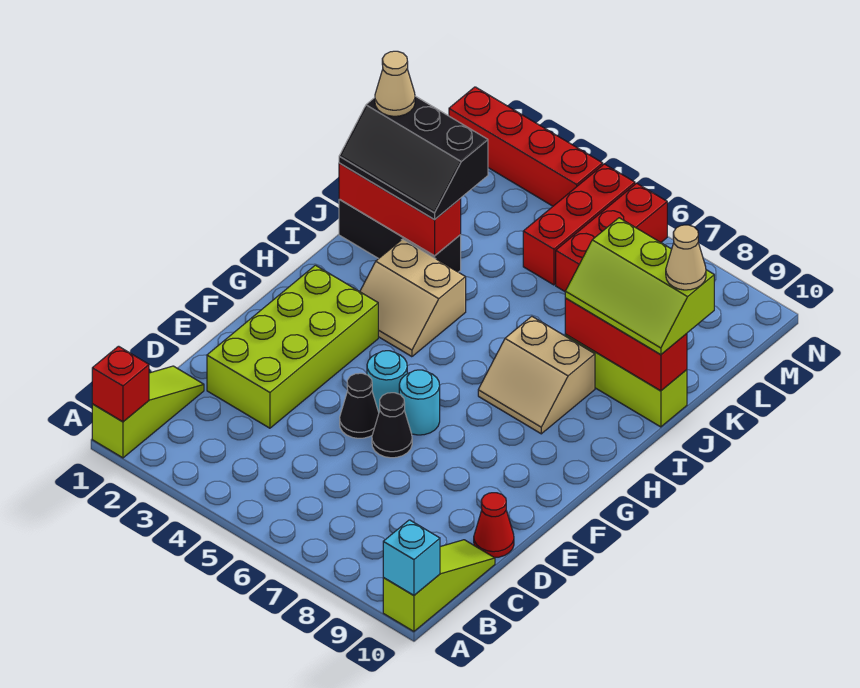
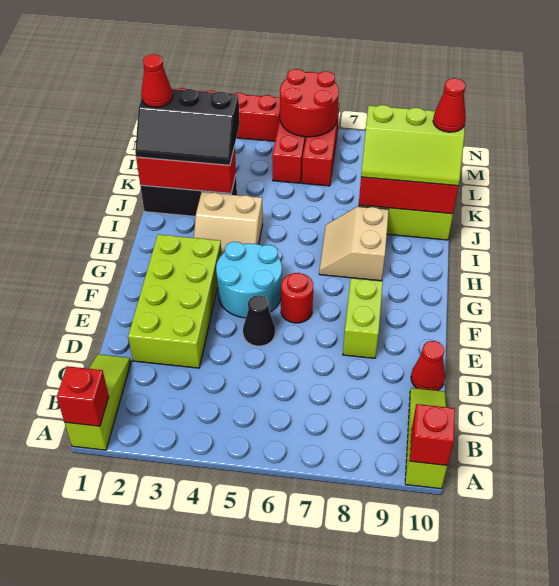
cyan 1x1 brick [383,520,440,595] -> red 1x1 brick [410,404,455,466]
black 1x1 cone [372,393,412,458] -> none
none -> lime 1x2 brick [343,278,383,358]
cyan 1x1 round brick [367,351,407,412] -> cyan 2x2 round brick [216,242,282,318]
cyan 1x1 round brick [399,370,440,435] -> red 1x1 round brick [281,273,313,323]
tan 2x2 slope [478,316,595,434] -> tan 2x2 slope turned to [319,206,389,281]
tan 1x1 cone [375,51,415,116] -> red 1x1 cone [141,54,173,107]
tan 1x1 cone [666,225,706,290] -> red 1x1 cone [433,78,466,132]
none -> red 2x2 round brick [280,69,339,137]

